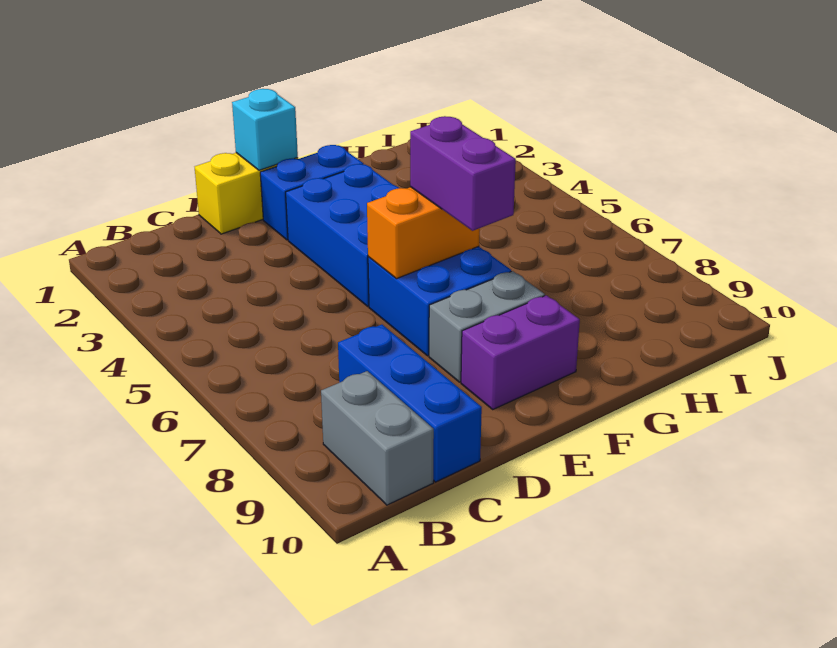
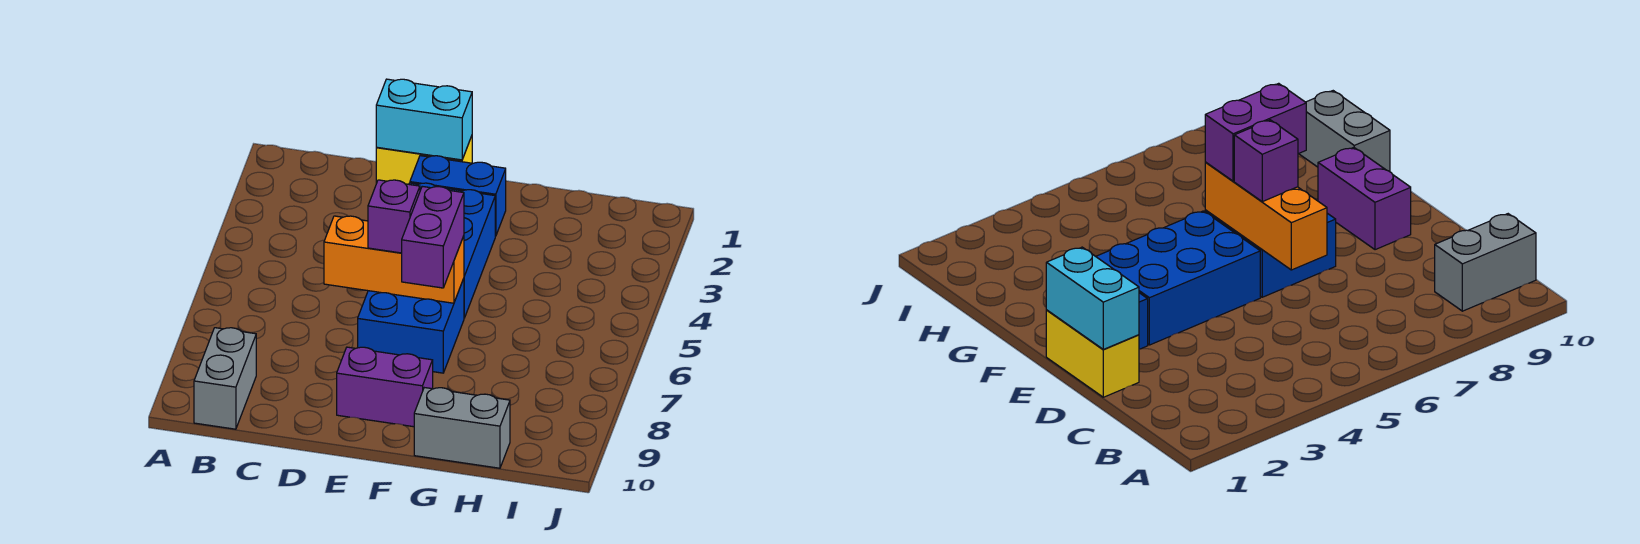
blue 1x3 brick [338,325,482,482] -> none
cyan 1x1 brick [232,89,298,170] -> cyan 1x2 brick [376,79,472,160]
orange 1x2 brick [367,187,480,279] -> orange 1x3 brick [324,216,464,303]
none -> purple 1x1 brick [368,180,420,253]
grey 1x2 brick [429,271,545,382] -> grey 1x2 brick moved to [414,388,510,468]

